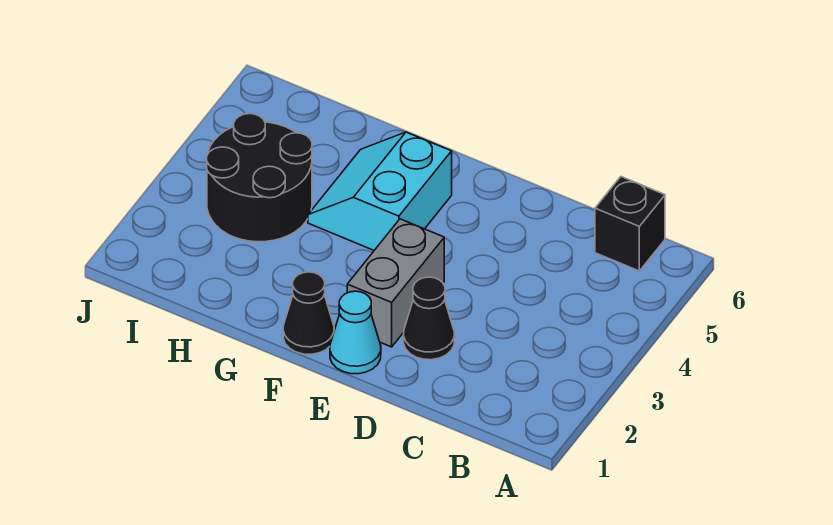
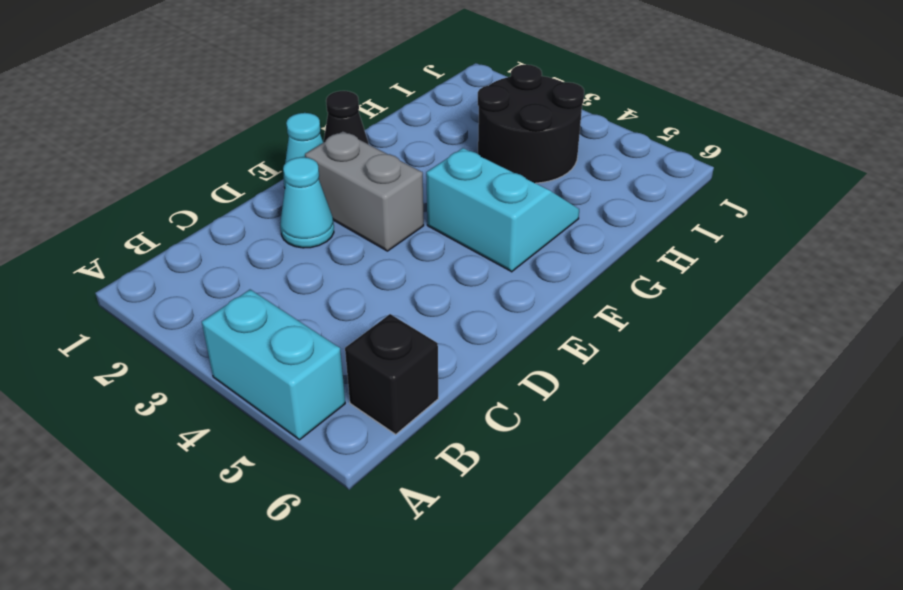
none -> cyan 1x2 brick [202,290,345,440]
black 1x1 cone [403,277,455,360] -> cyan 1x1 cone [280,157,334,248]

